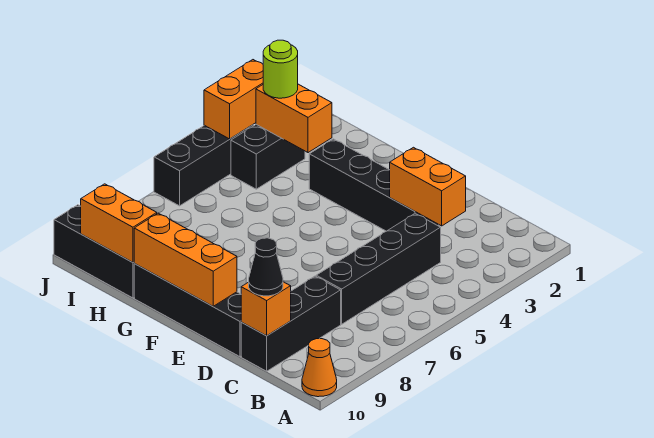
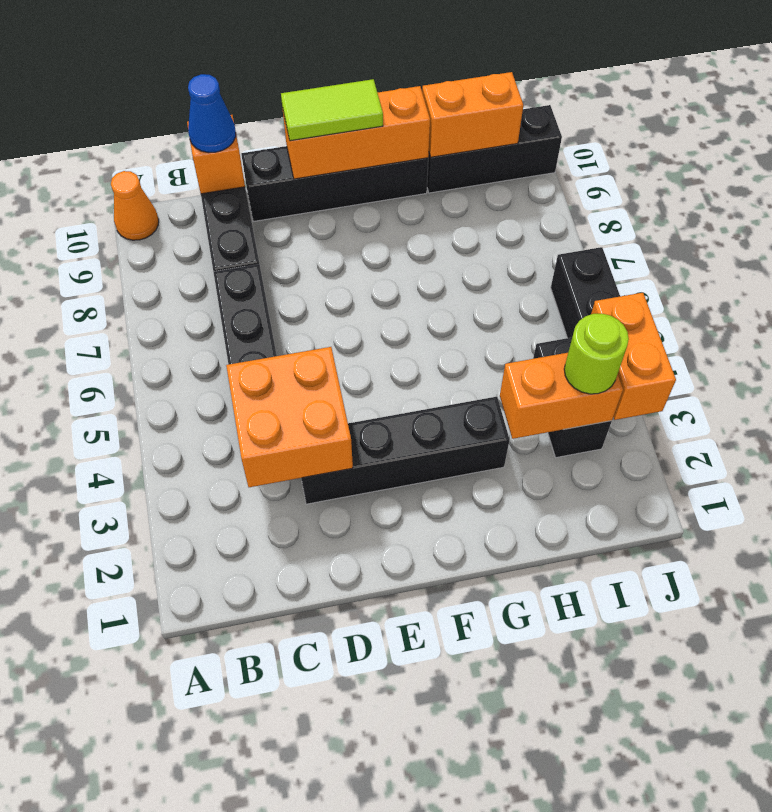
orange 1x2 brick [390,147,466,226] -> orange 2x2 brick [226,347,353,487]
black 1x1 cone [249,238,283,296] -> blue 1x1 cone [188,74,236,153]
none -> lime 1x2 tile [281,79,383,141]

